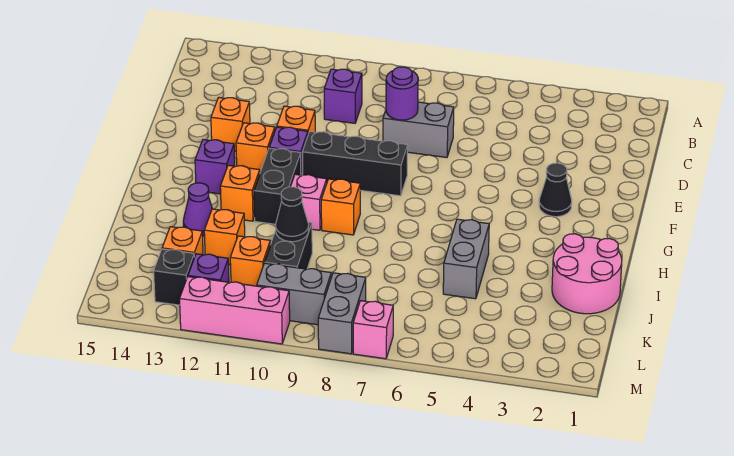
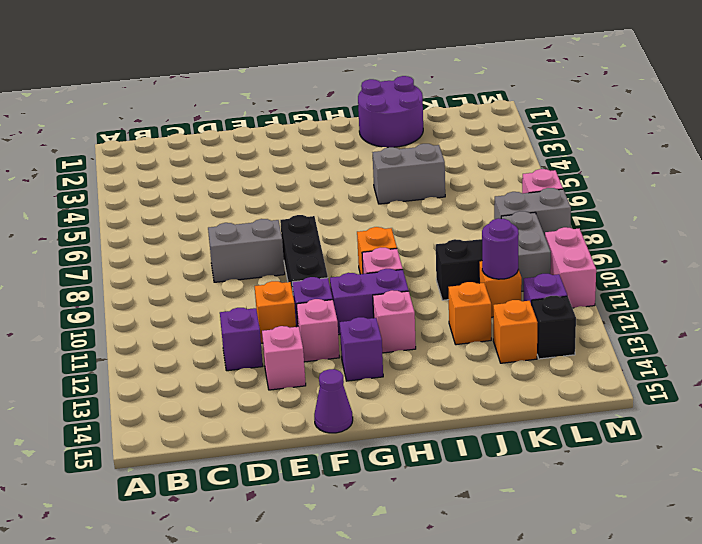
purple 1x1 brick [324,69,362,123] -> purple 1x1 brick moved to [220,308,263,371]
grey 1x2 brick [383,102,454,158] -> grey 1x2 brick turned to [208,219,285,282]
purple 1x1 round brick [386,67,418,120] -> purple 1x1 round brick moved to [482,218,519,279]
orange 1x1 brick [211,97,250,151] -> pink 1x1 brick [262,326,306,390]
black 1x1 cone [539,163,572,217] -> none
orange 1x1 brick [236,123,275,172] -> pink 1x1 brick [296,299,340,362]
black 1x2 brick [254,148,301,224] -> purple 1x2 brick [330,269,409,335]
orange 1x1 brick [220,165,260,221] -> pink 1x1 brick [373,290,416,353]
pink 2x2 round brick [552,234,622,314] -> purple 2x2 round brick [358,76,423,147]
purple 1x1 cone [183,183,212,236] -> purple 1x1 cone moved to [314,369,353,433]
black 1x1 cone [276,187,309,242] -> none
pink 1x3 brick [180,277,290,344] -> pink 1x2 brick [545,227,596,308]

